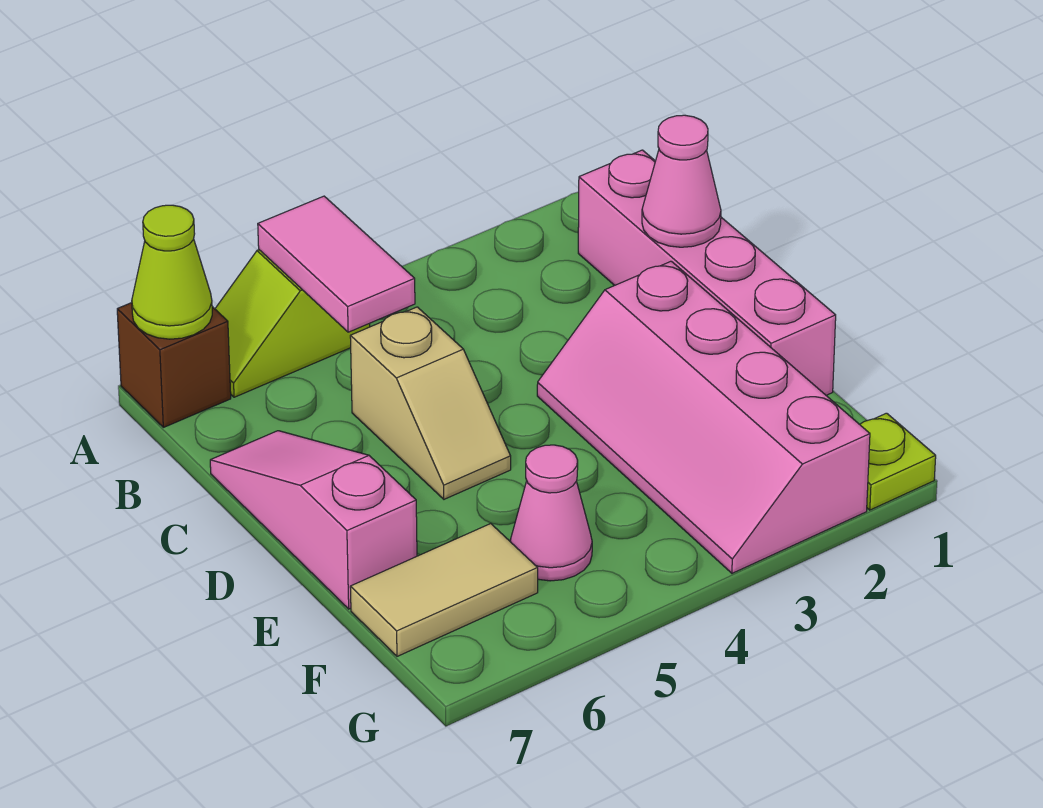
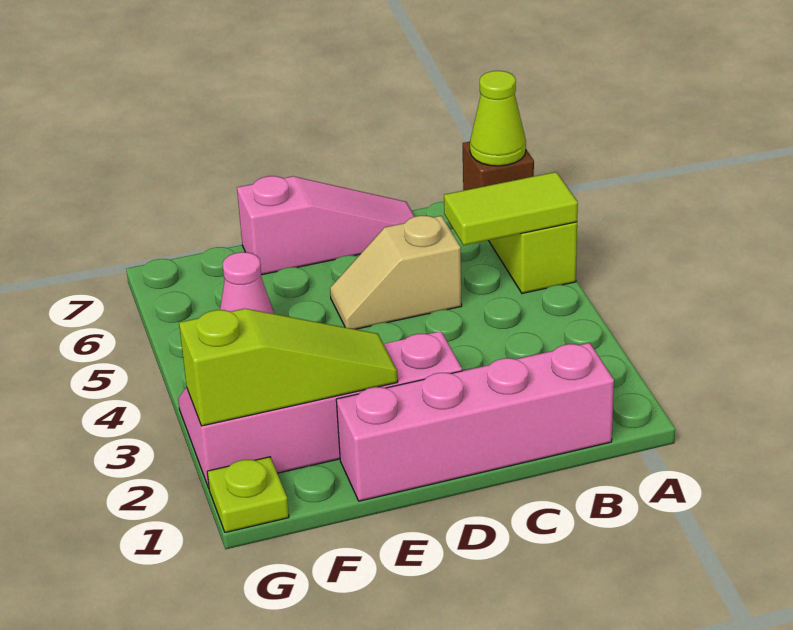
pink 1x2 tile [258,196,415,332] -> lime 1x2 tile [444,172,578,245]
pink 1x1 cone [642,115,721,247] -> none
none -> lime 1x3 slope [179,309,398,426]
tan 1x2 tile [350,524,538,656] -> none

